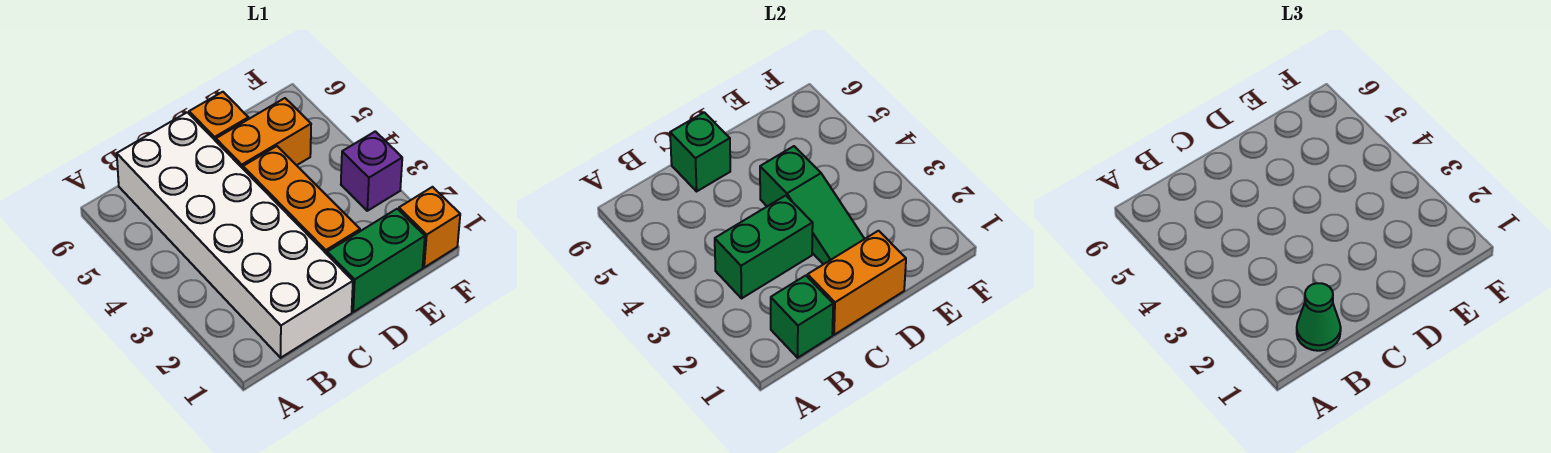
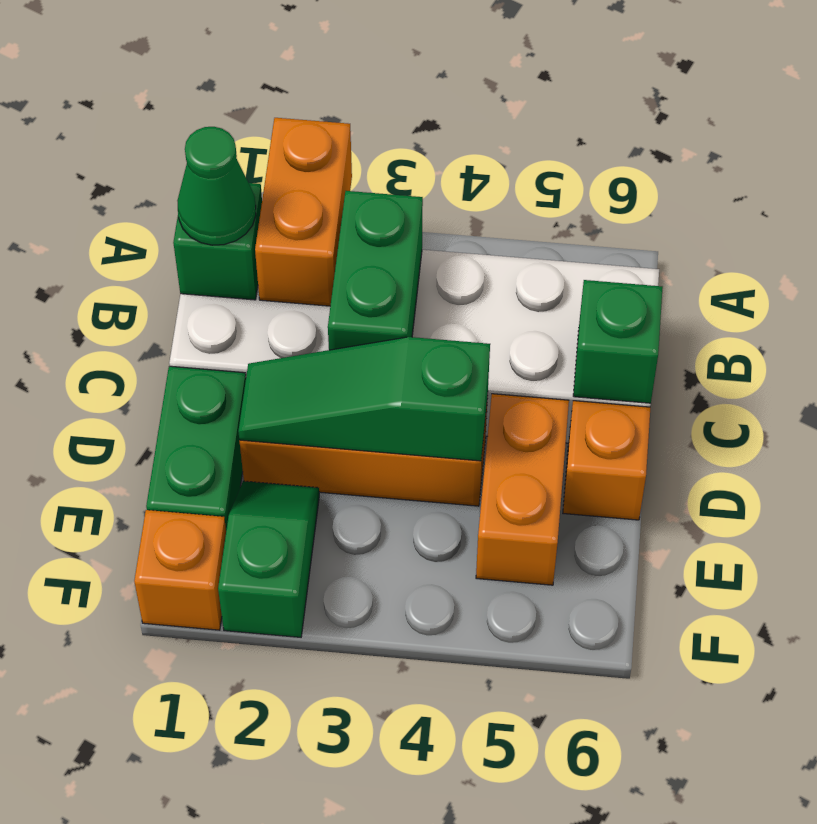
orange 1x2 brick [808,231,906,335] -> orange 1x2 brick moved to [255,118,352,306]
none -> green 1x2 slope [218,481,319,637]
purple 1x1 brick [341,131,402,211] -> none

